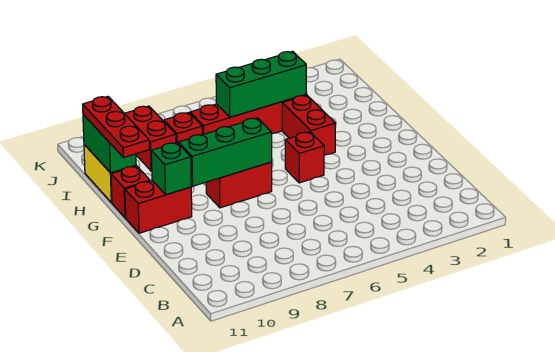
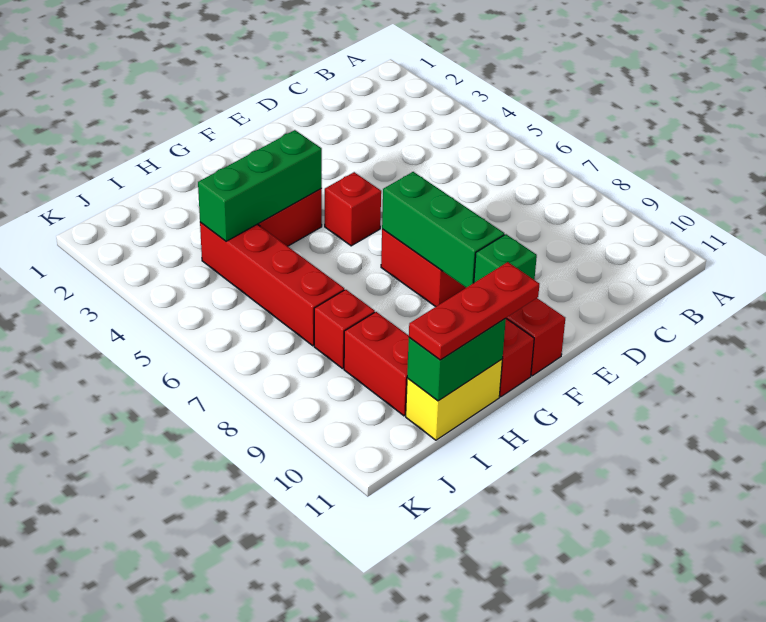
green 1x3 brick [216,51,306,117] -> green 1x3 brick turned to [198,130,322,241]
red 1x2 brick [124,106,176,171] -> red 1x2 brick turned to [344,312,409,416]

